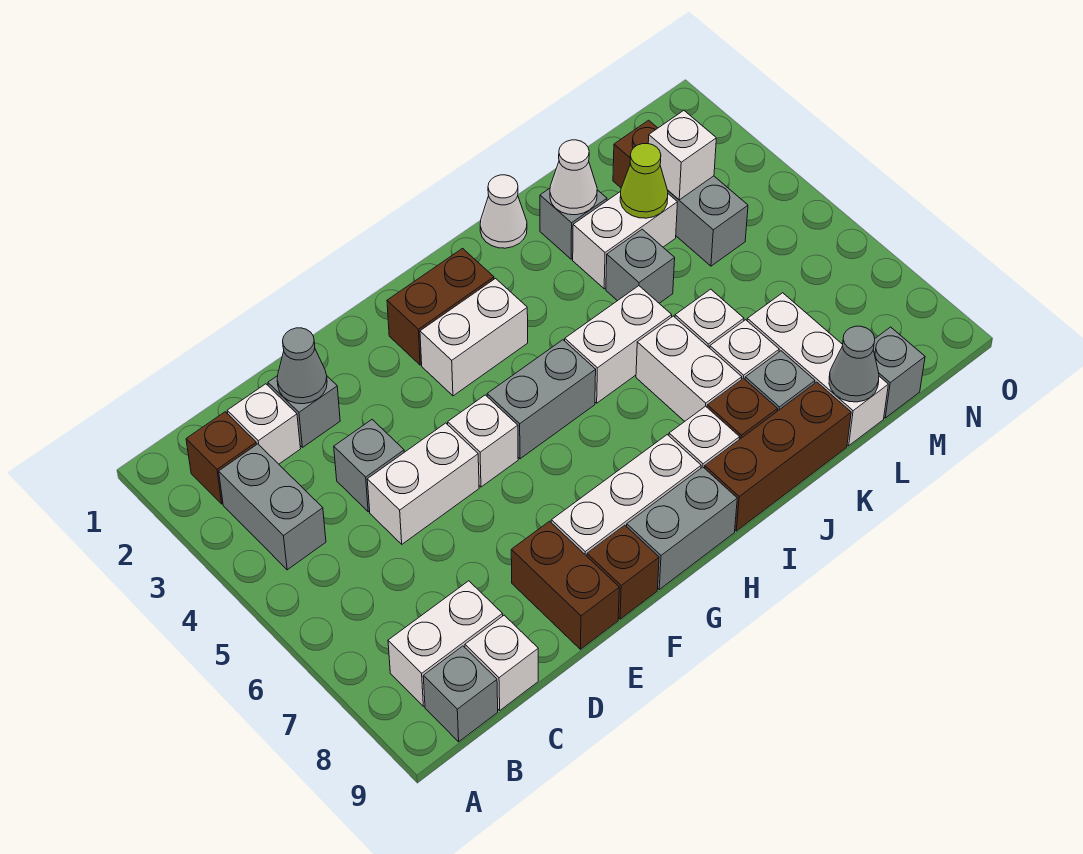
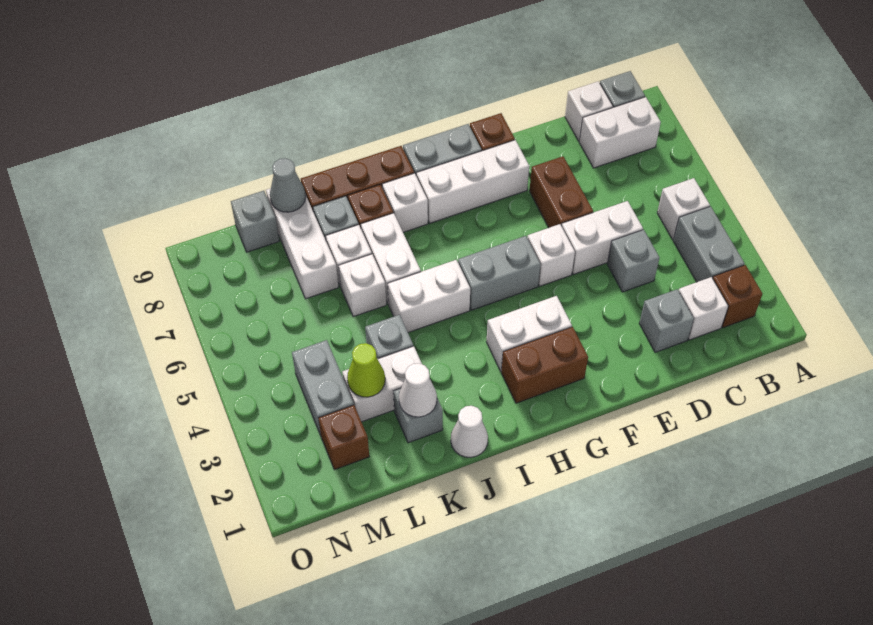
grey 1x1 cone [277,328,327,404] -> none
brown 1x2 brick [511,521,619,649] -> brown 1x2 brick moved to [529,156,593,228]
white 1x1 brick [648,111,716,200] -> white 1x1 brick moved to [657,178,710,239]

